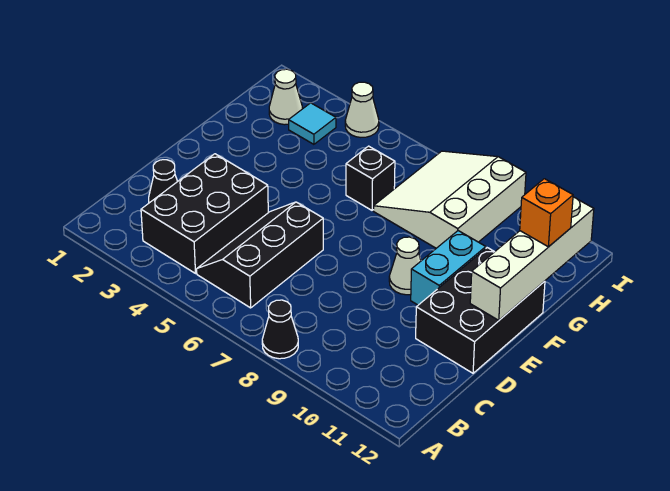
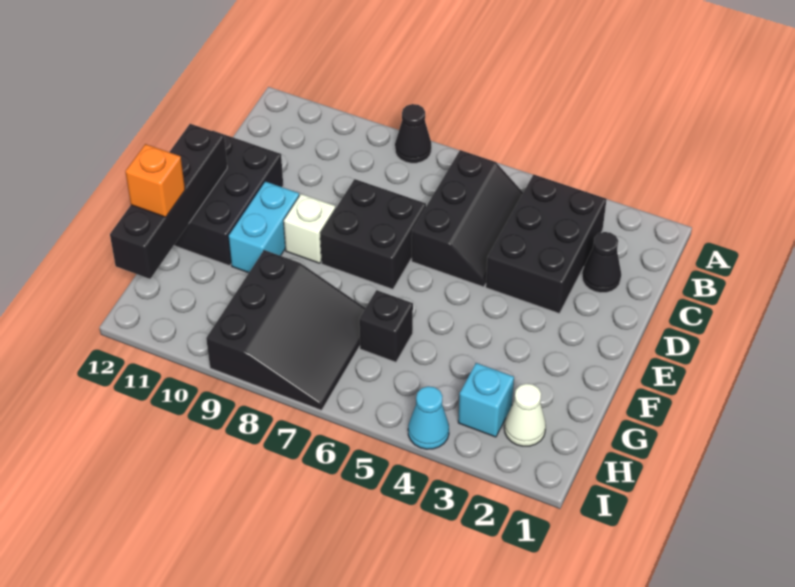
none -> black 2x2 brick [320,179,426,289]
white 1x1 cone [389,237,421,295] -> white 1x1 brick [284,194,335,263]
white 1x4 brick [470,197,594,320] -> black 1x4 brick [110,124,227,279]
white 3x3 slope [373,151,526,248] -> black 3x3 slope [206,250,365,410]
cyan 1x1 tile [289,103,336,144] -> cyan 1x1 brick [458,363,514,437]
white 1x1 cone [345,82,379,137] -> cyan 1x1 cone [408,386,449,449]

